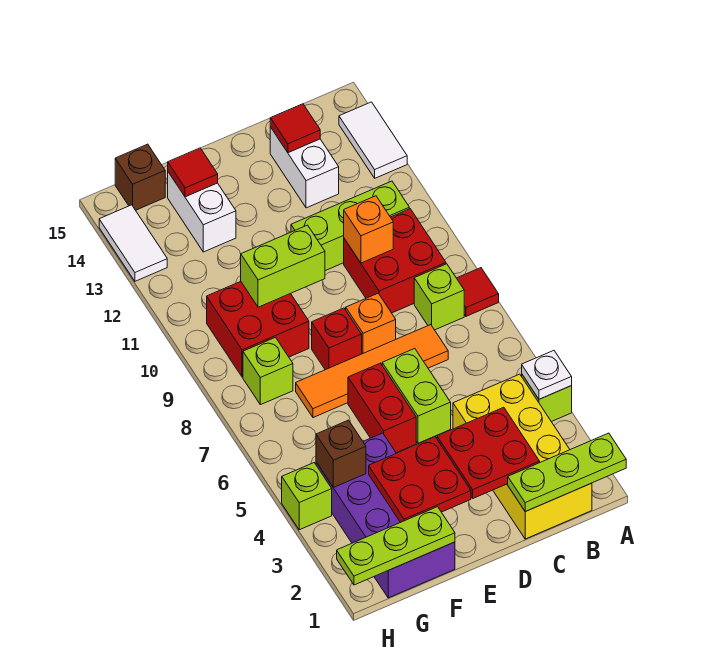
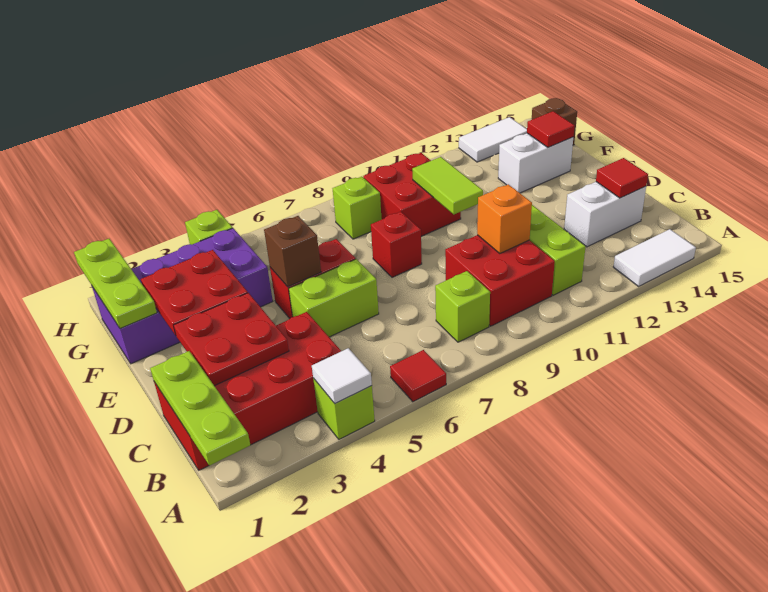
white 1x1 plate [522,351,572,399] -> white 1x1 tile [312,348,372,404]
red 1x1 tile [457,268,499,316] -> red 1x1 tile moved to [390,350,446,402]
yellow 2x4 brick [453,374,592,539] -> red 2x4 brick [154,312,341,470]
orange 1x4 tile [296,325,448,418] -> none
orange 1x1 brick [346,294,396,354] -> none
lime 1x2 brick [241,225,325,307] -> lime 1x2 tile [412,157,483,214]
brown 1x1 brick [316,420,366,487] -> brown 1x1 brick moved to [264,216,321,287]

